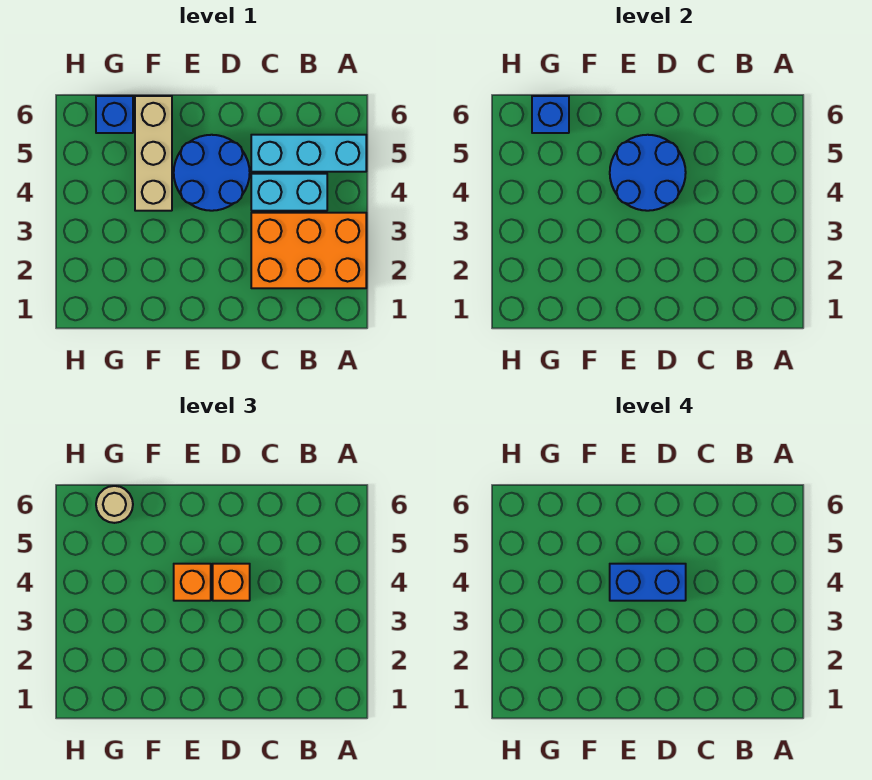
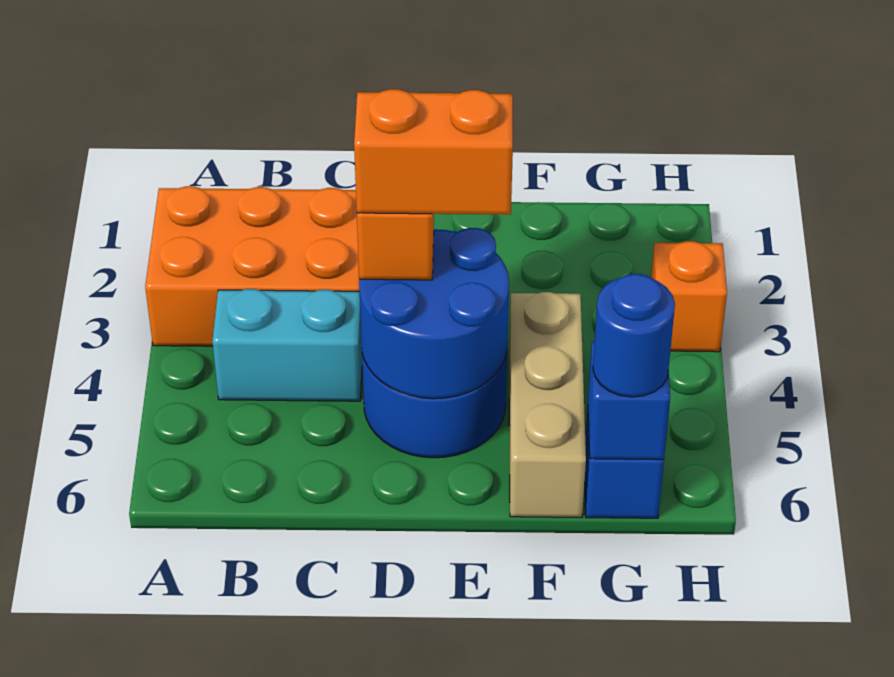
cyan 1x3 brick [251,135,366,172] -> none
blue 1x2 brick [610,564,686,601] -> orange 1x2 brick [354,89,513,215]
orange 1x1 brick [174,564,211,601] -> orange 1x1 brick moved to [651,241,727,352]
tan 1x1 round brick [96,486,133,523] -> blue 1x1 round brick [593,274,675,397]

